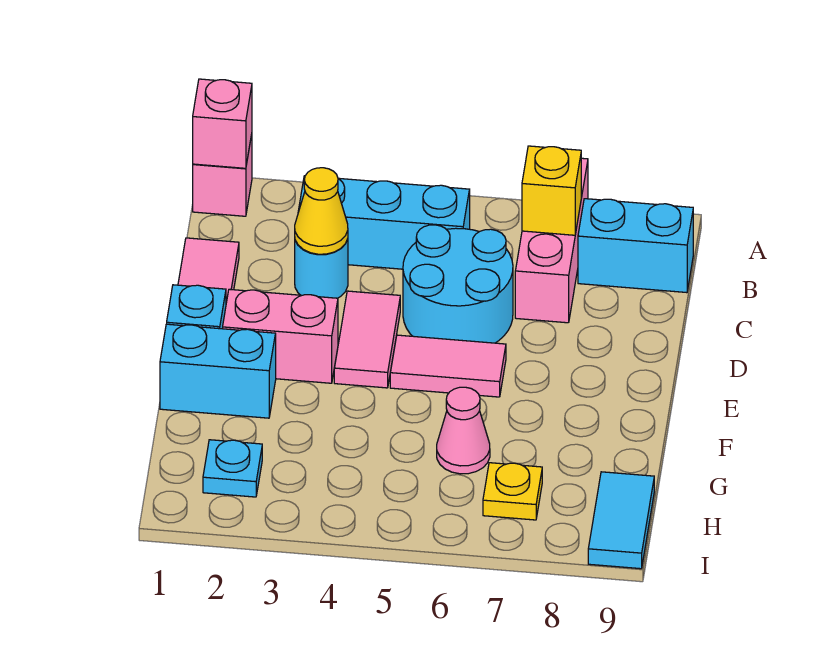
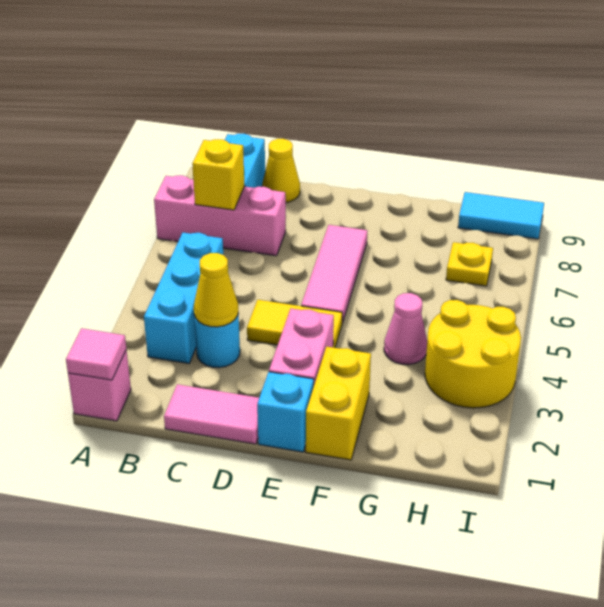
pink 1x1 brick [193,79,252,168] -> pink 1x1 tile [66,328,126,380]
cyan 2x2 round brick [403,225,513,343] -> none
none -> yellow 1x1 cone [262,139,300,203]
pink 1x2 tile [334,291,400,388] -> yellow 1x2 tile [247,300,342,348]
pink 1x2 tile [390,335,506,397] -> pink 1x3 tile [301,225,367,323]
cyan 1x2 brick [160,324,276,418] -> yellow 1x2 brick [306,347,371,460]
pink 1x1 cone [437,387,490,474] -> pink 1x1 cone moved to [384,293,427,365]
cyan 1x1 plate [203,440,262,497] -> none
none -> yellow 2x2 round brick [425,300,521,408]

